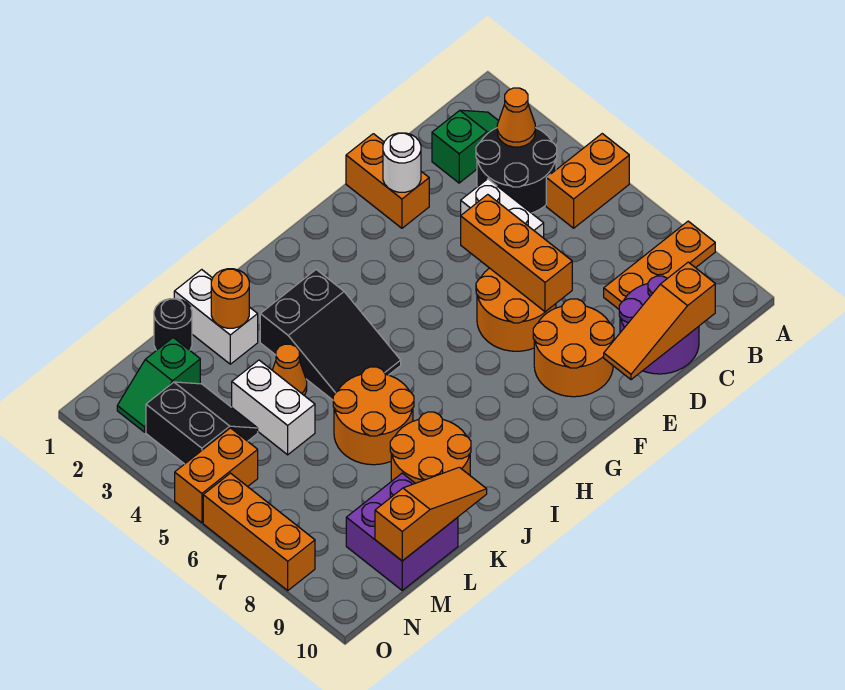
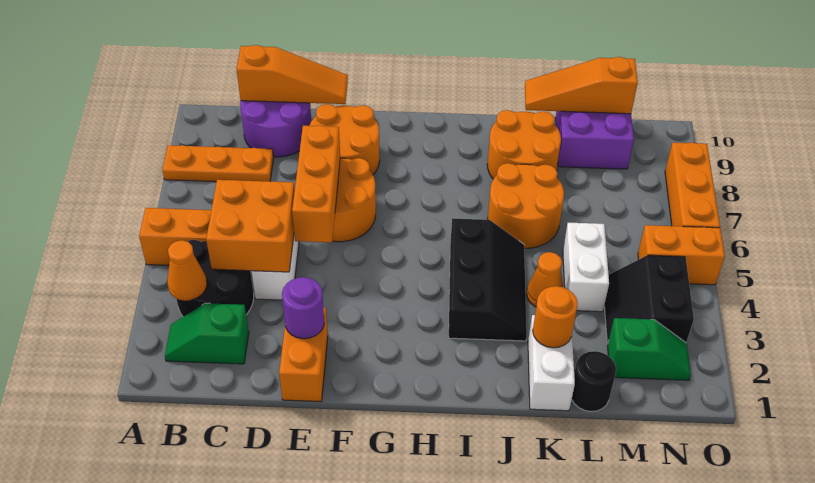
none -> orange 2x2 brick [206,180,295,272]
white 1x1 round brick [383,133,421,192] -> purple 1x1 round brick [282,277,324,339]
black 2x3 slope [260,270,401,400] -> black 2x3 slope turned to [449,218,527,341]

